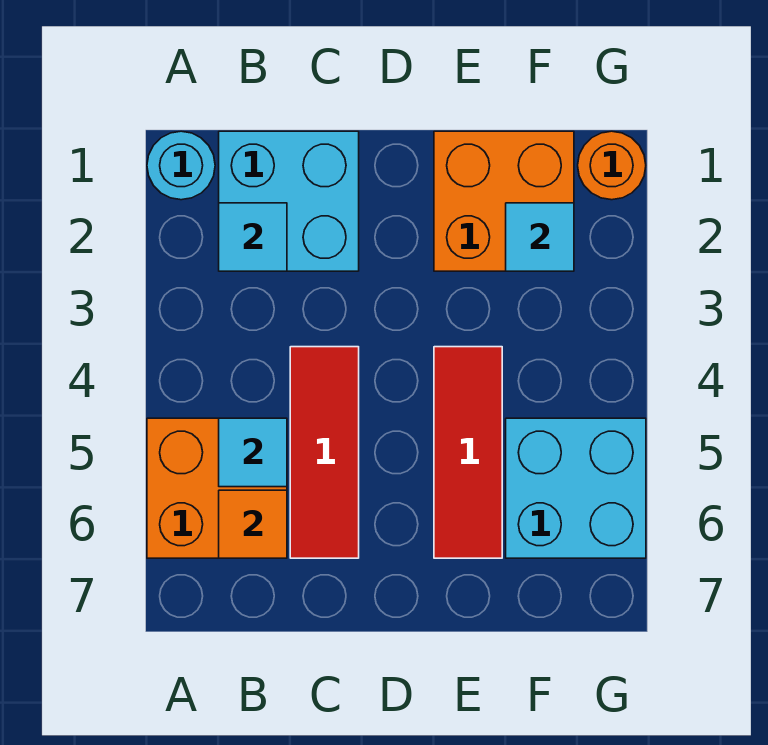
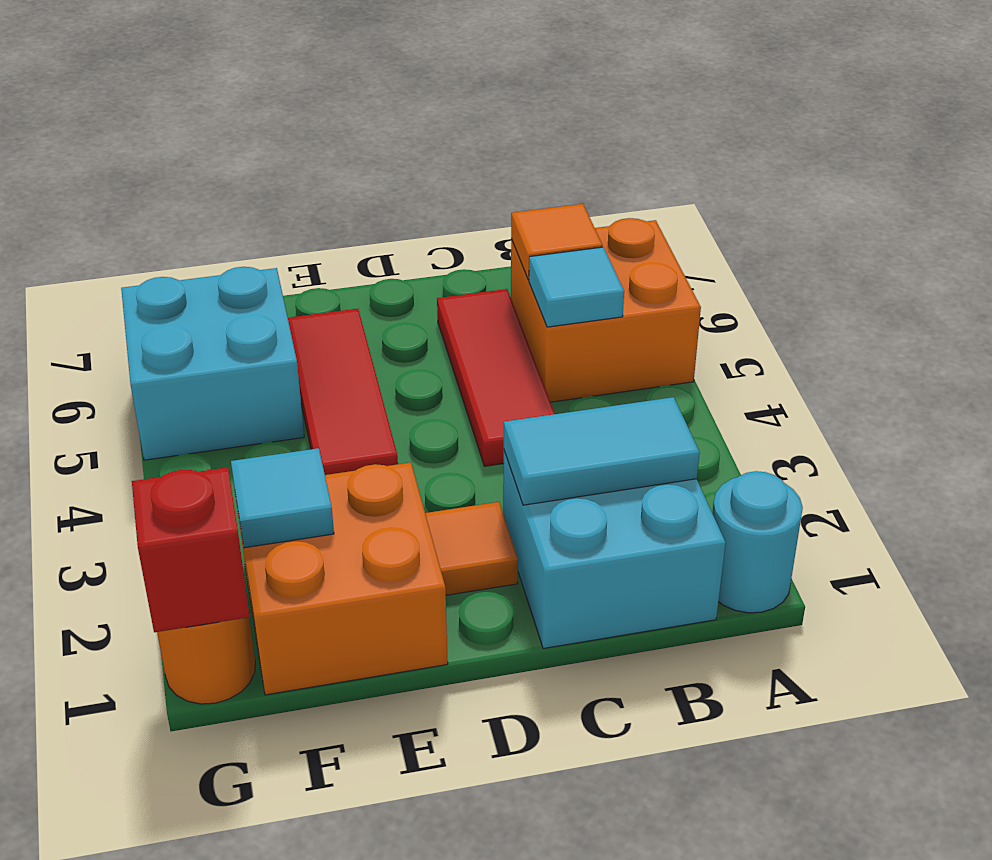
cyan 1x1 tile [219,203,287,271] -> cyan 1x2 tile [504,397,700,505]
none -> orange 1x1 tile [425,502,518,595]
none -> red 1x1 brick [132,467,250,632]

